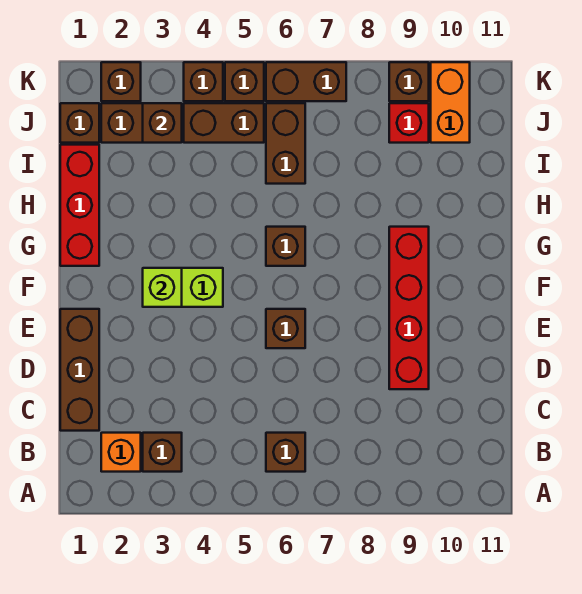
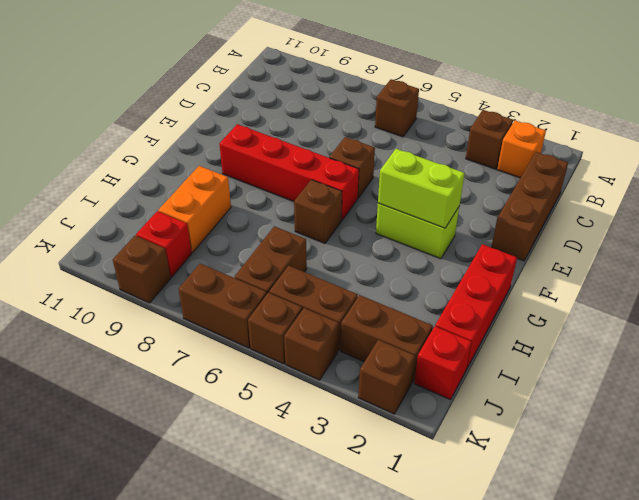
red 1x4 brick [389,227,429,389] -> red 1x4 brick turned to [219,124,359,220]
lime 1x1 brick [143,268,182,307] -> lime 1x2 brick [378,149,465,228]
brown 1x1 brick [60,103,99,143] -> red 1x1 brick [414,326,472,400]
brown 1x1 brick [143,103,182,143] -> none
orange 1x2 brick [431,62,470,143] -> orange 1x2 brick moved to [158,166,231,252]

